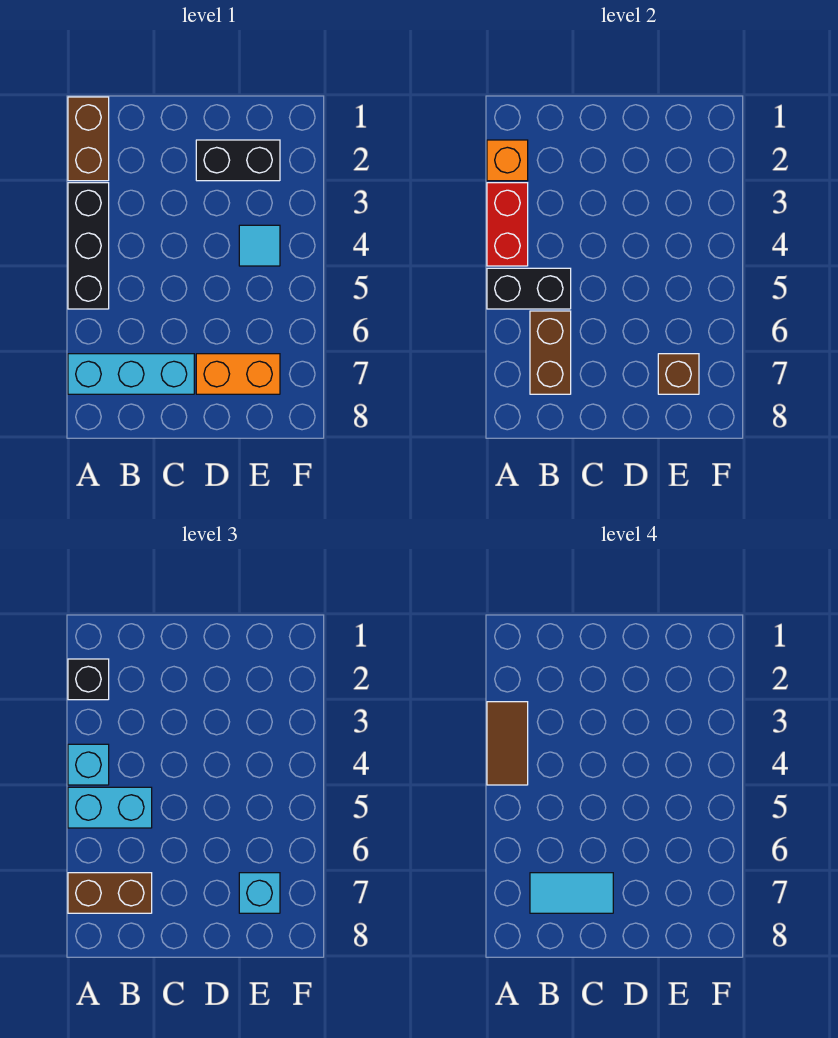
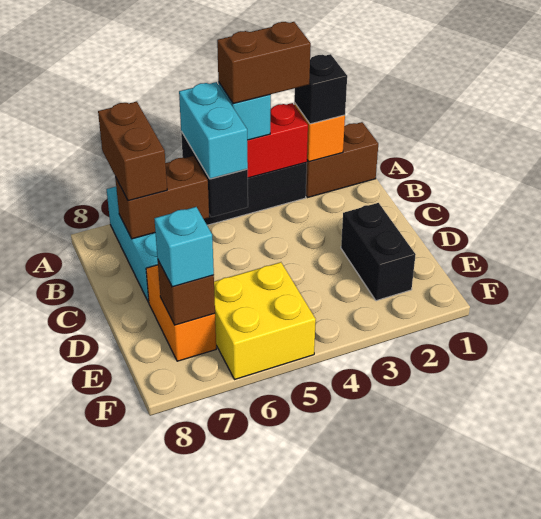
brown 1x2 tile [487,702,528,785] -> brown 1x2 brick [217,22,311,104]
cyan 1x2 tile [530,873,613,913] -> none
cyan 1x1 tile [239,225,280,266] -> none
none -> yellow 2x2 brick [214,262,316,379]

